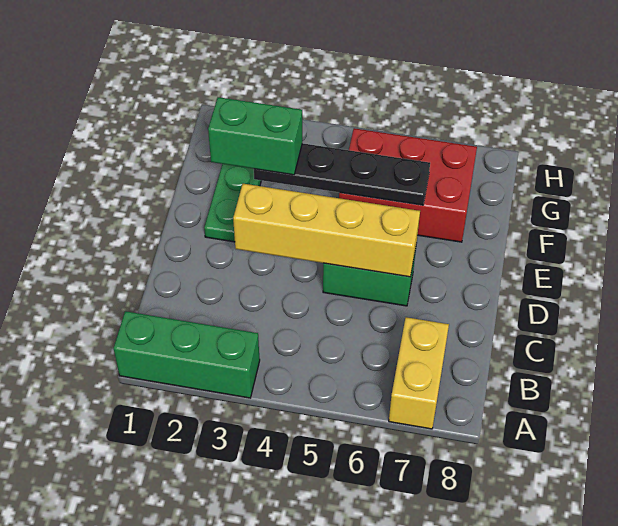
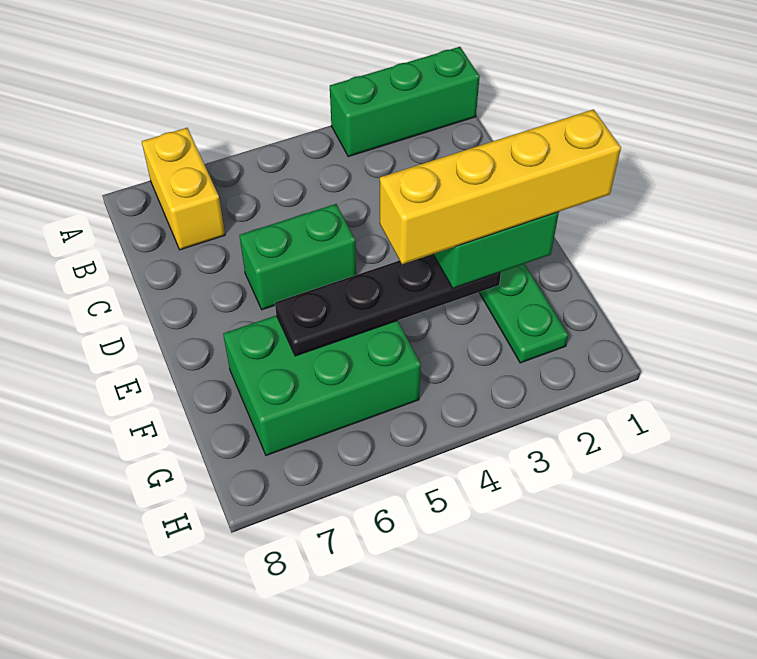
yellow 1x4 brick [233,184,420,277] -> yellow 1x4 brick moved to [380,109,621,264]
red 2x3 brick [339,128,477,242] -> green 2x3 brick [223,316,421,456]

